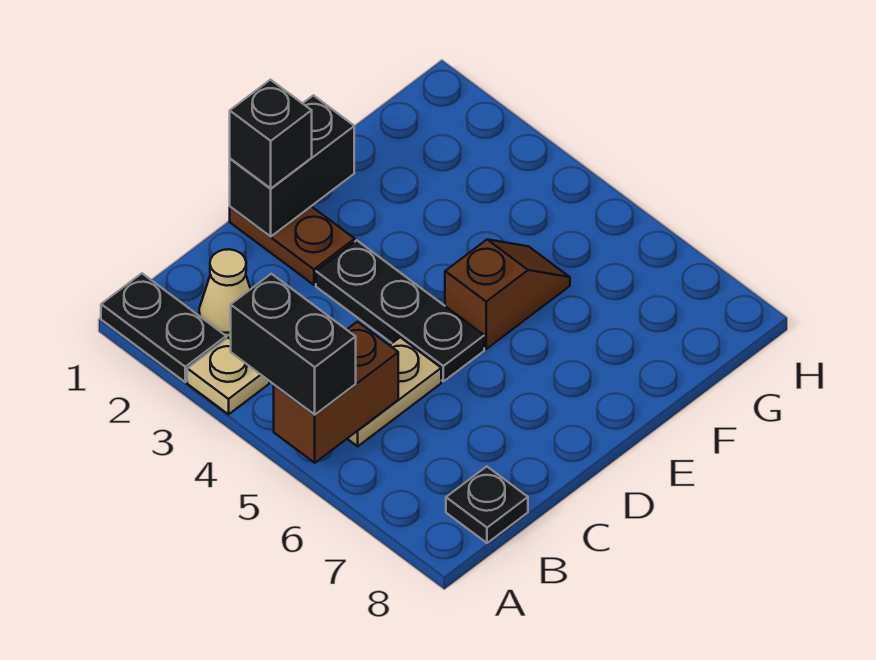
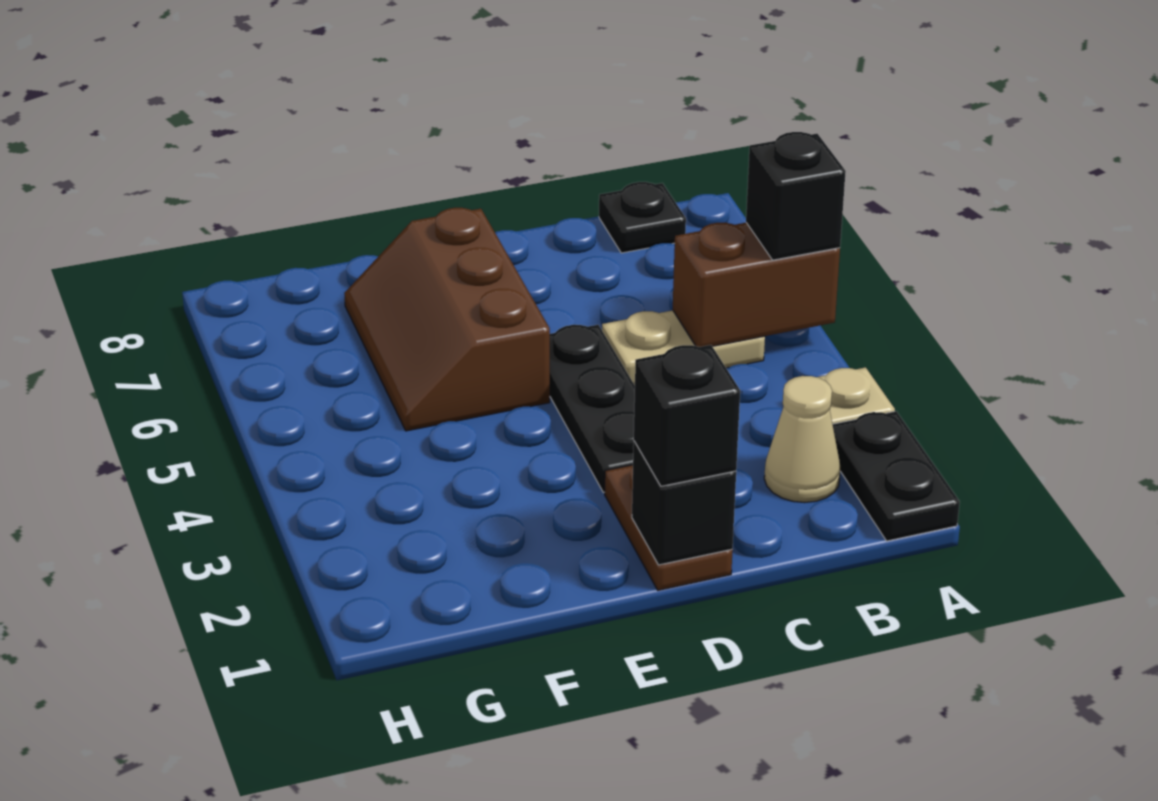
black 1x2 brick [231,274,356,415] -> black 1x1 brick [746,132,846,260]
black 1x2 brick [230,95,354,236] -> black 1x1 brick [632,441,736,565]
brown 1x2 slope [445,240,570,349] -> brown 2x3 slope [344,208,550,431]

